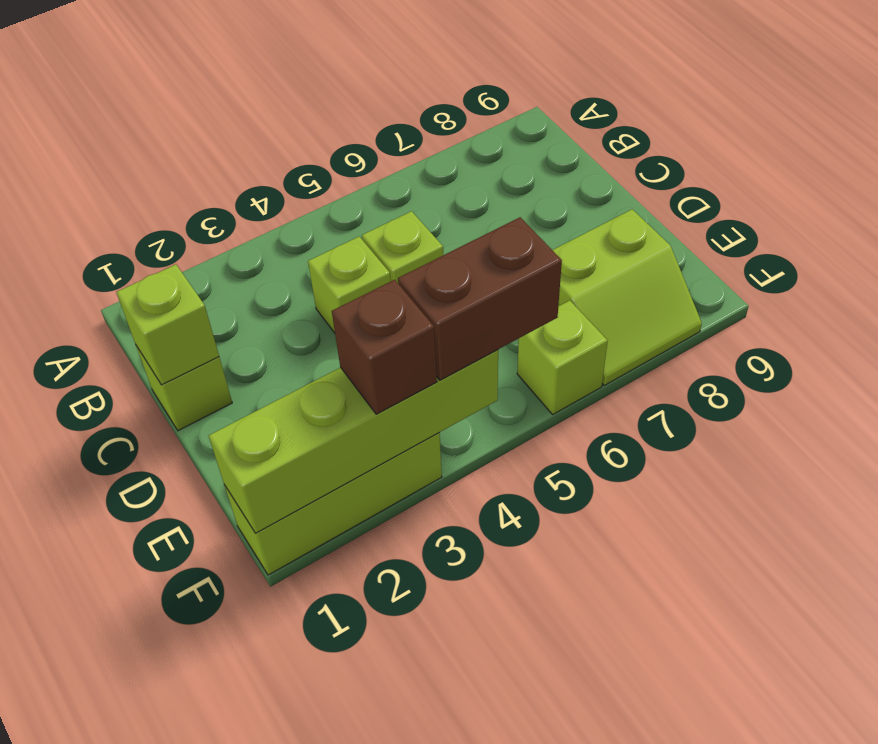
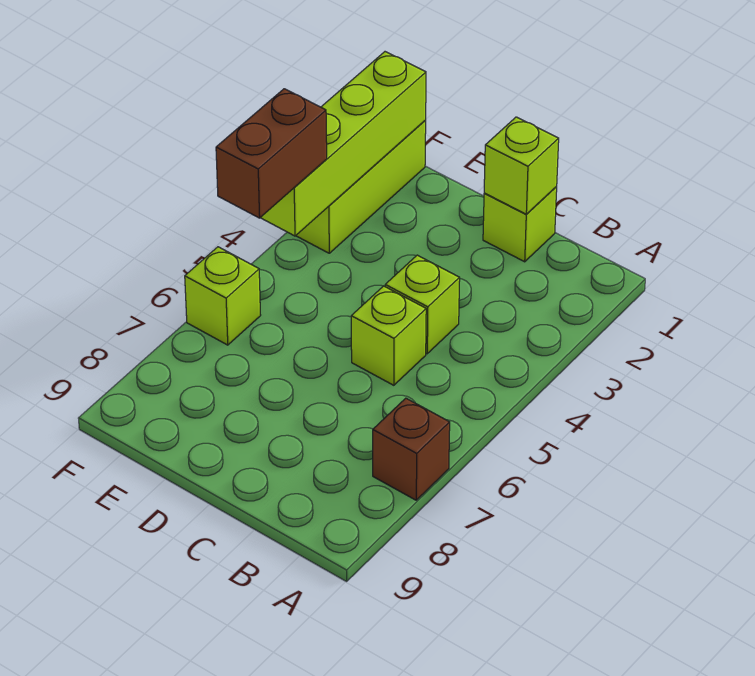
lime 2x2 slope [553,209,702,386] -> none
brown 1x1 brick [332,280,437,414] -> brown 1x1 brick moved to [373,398,450,500]

